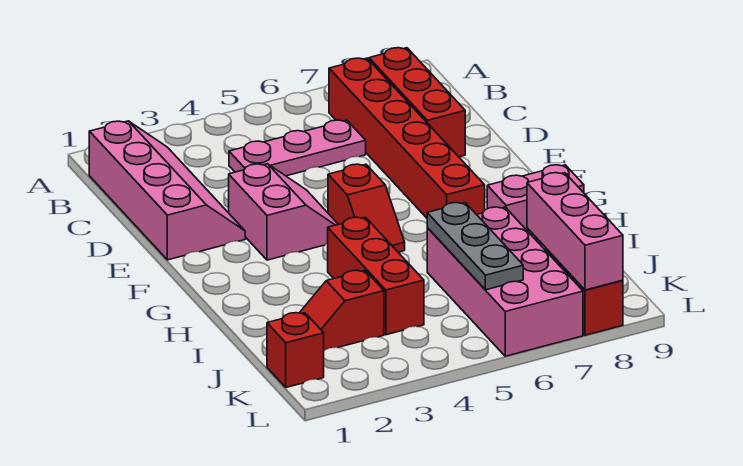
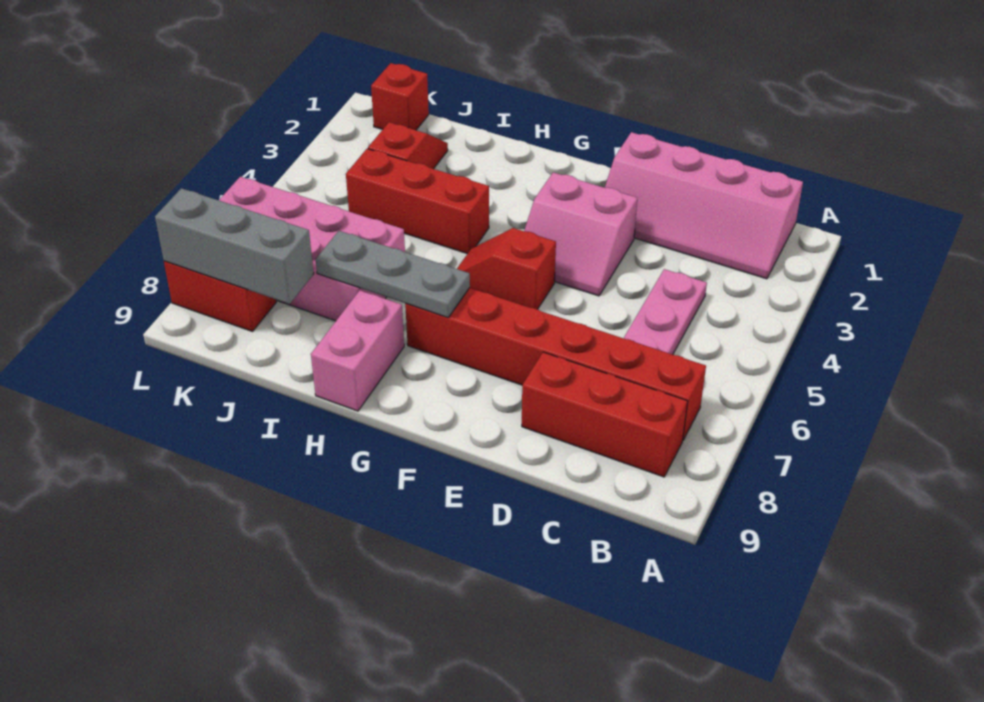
grey 1x3 plate [427,203,523,290] -> grey 1x3 plate moved to [315,231,470,317]
pink 1x3 brick [527,173,623,290] -> grey 1x3 brick [155,188,314,304]

